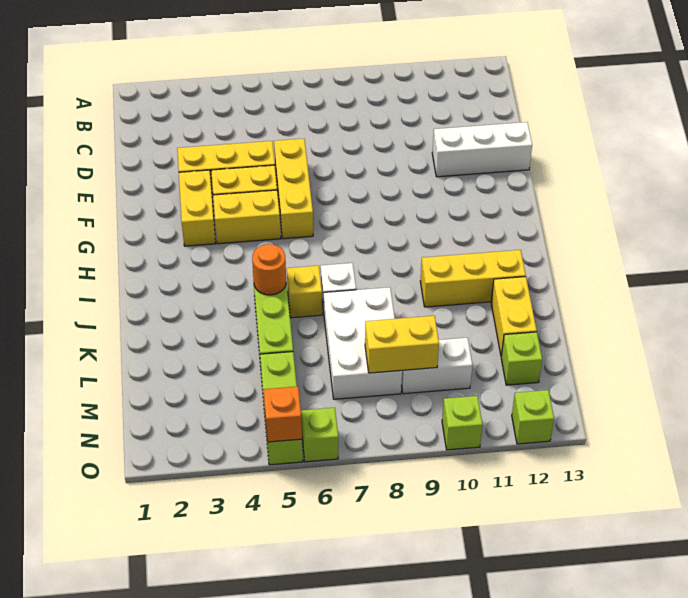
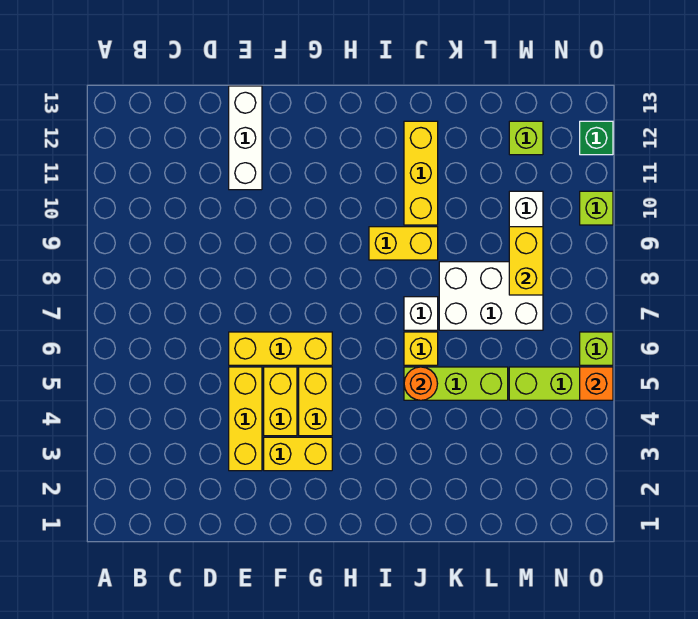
yellow 1x2 brick [491,277,537,356] -> yellow 1x2 brick moved to [369,227,438,260]
lime 1x1 brick [512,390,554,444] -> green 1x1 brick [580,121,613,155]

